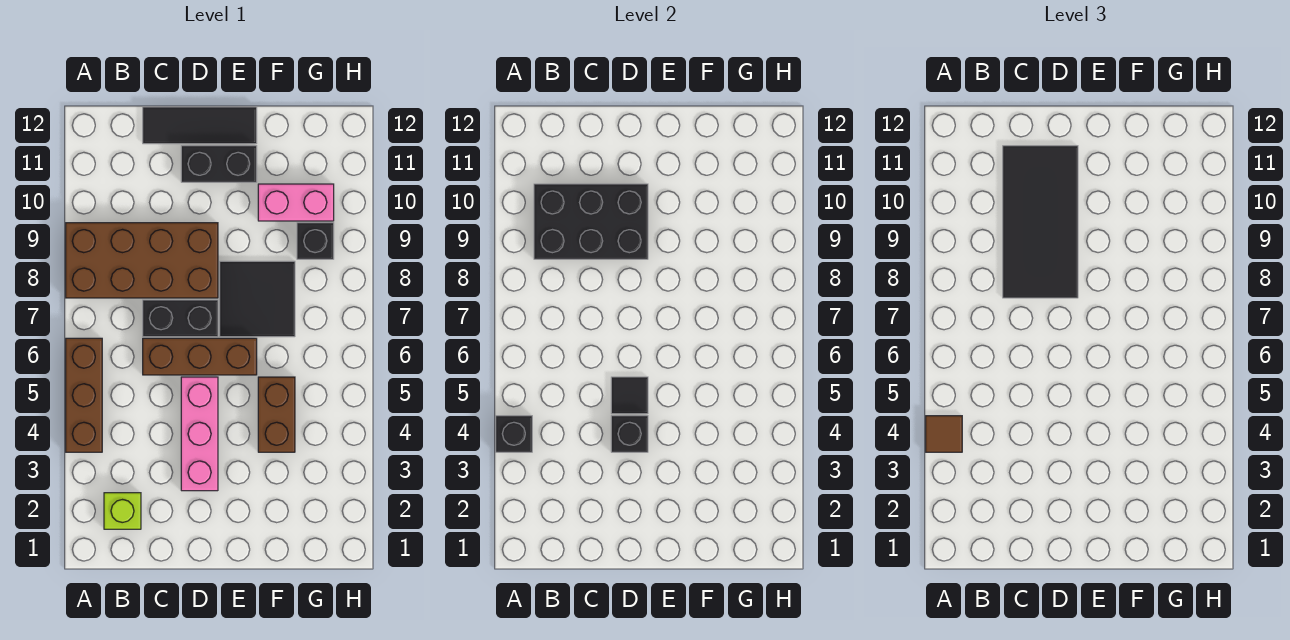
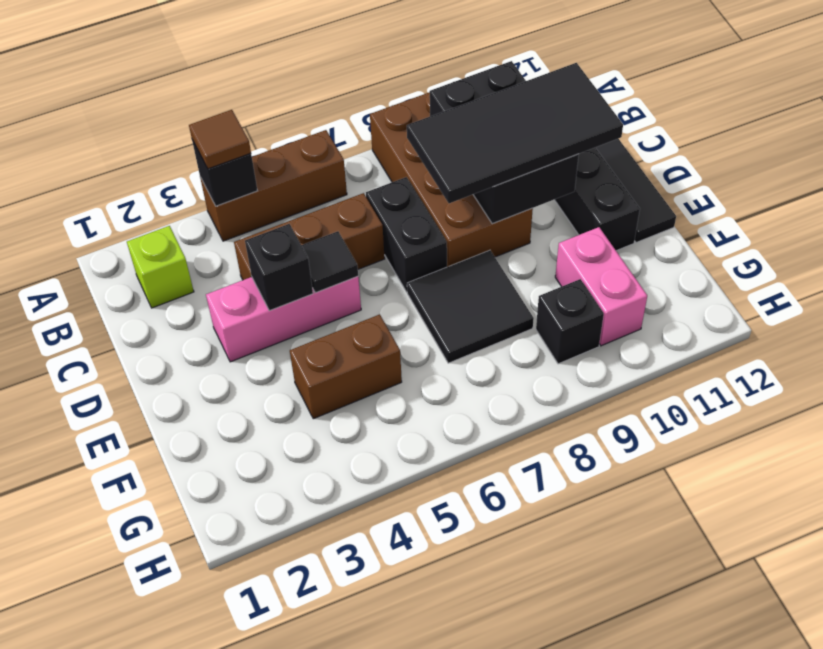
brown 1x3 brick [143,338,257,375] -> brown 1x3 brick turned to [234,193,385,280]

